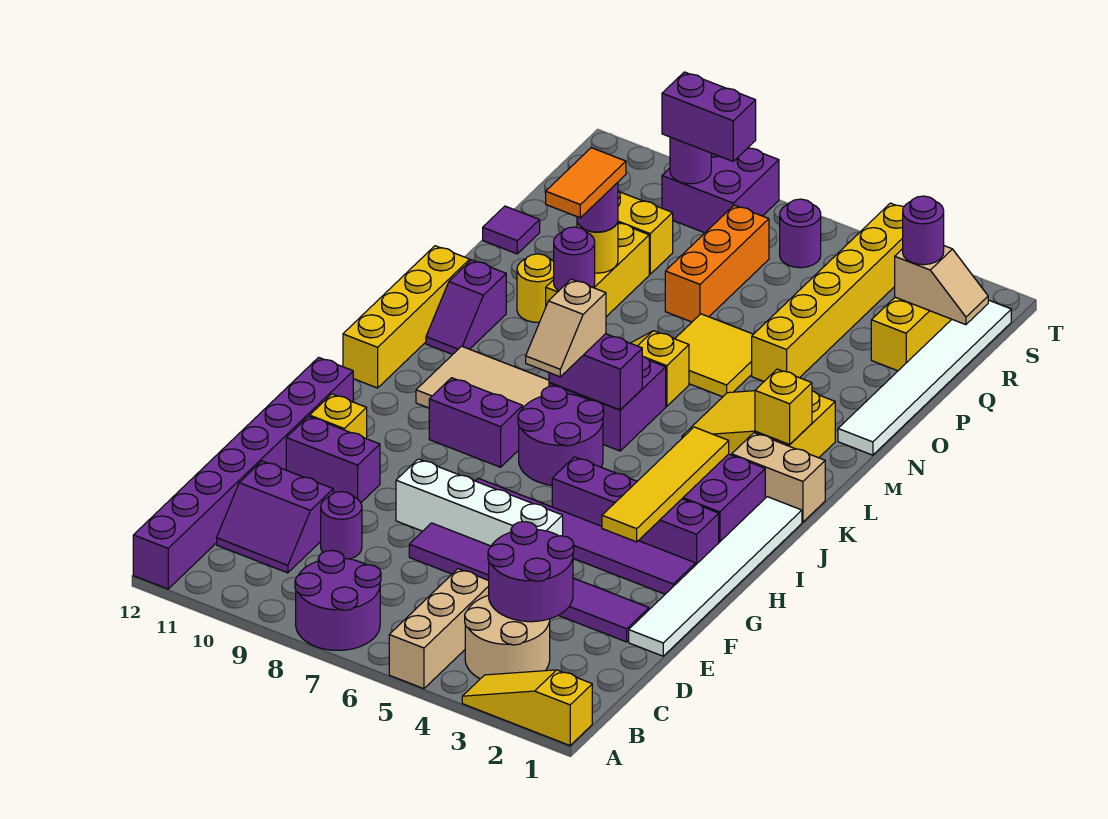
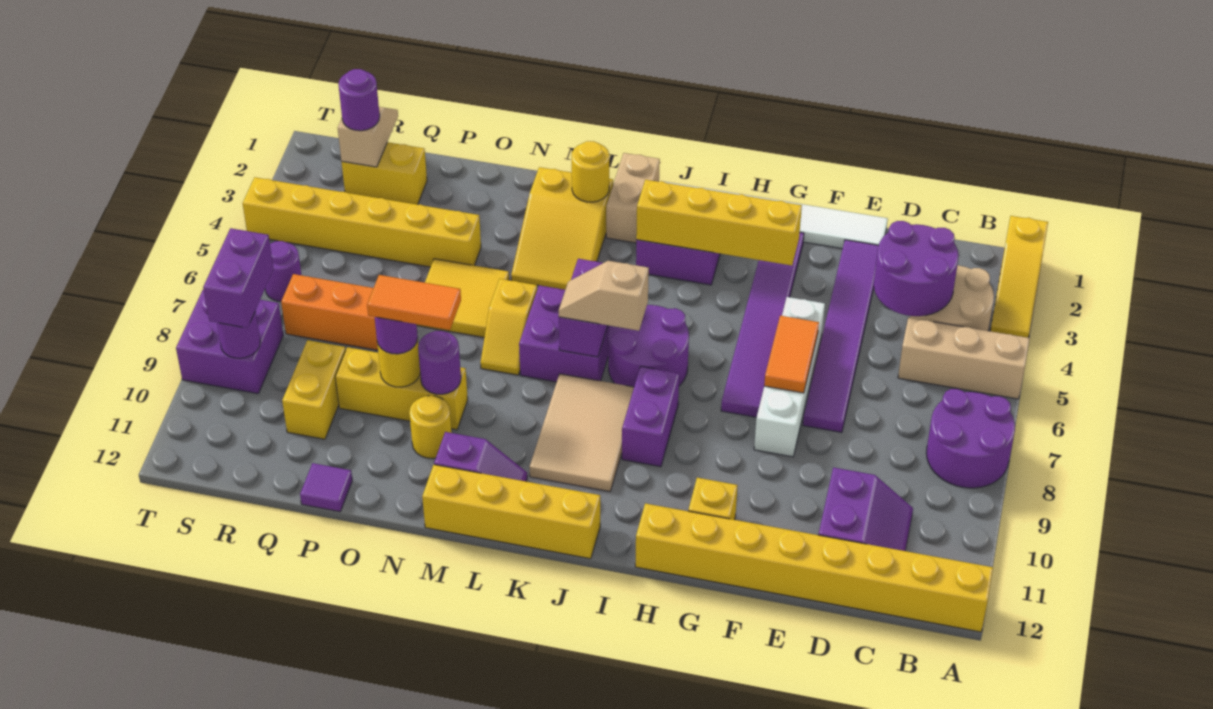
purple 1x8 brick [133,357,353,589] -> yellow 1x8 brick [635,503,993,632]
purple 1x1 round brick [321,492,362,559] -> none
none -> orange 1x2 tile [764,316,819,393]
purple 1x2 brick [286,416,380,502] -> none
yellow 1x4 tile [602,427,729,542] -> yellow 1x4 brick [636,180,802,266]
purple 1x4 brick [552,457,719,564] -> none
tan 1x2 slope [526,279,606,377] -> tan 1x2 slope turned to [559,261,649,331]
yellow 1x1 brick [755,369,812,445] -> yellow 1x1 round brick [572,141,609,202]
white 1x6 tile [838,300,1011,455] -> none

